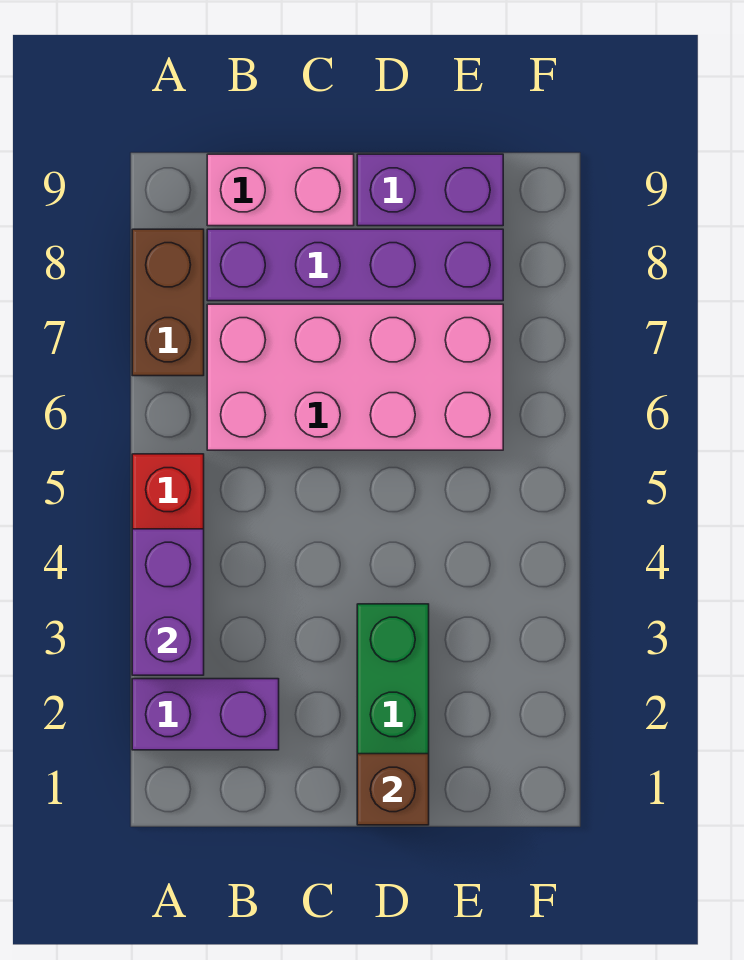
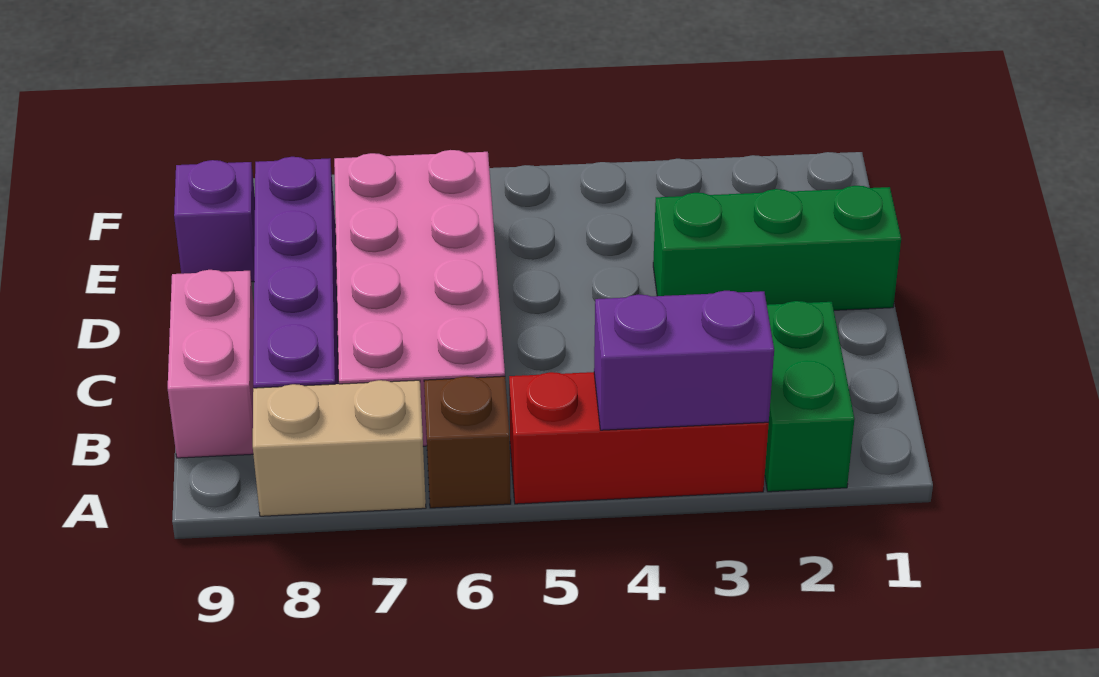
purple 1x2 brick [132,679,279,750] -> green 1x2 brick [765,301,854,492]
brown 1x2 brick [132,229,204,376] -> tan 1x2 brick [253,380,426,516]
brown 1x1 brick [357,754,429,825] -> brown 1x1 brick moved to [424,376,511,508]
purple 1x2 brick [357,154,503,226] -> purple 1x1 brick [174,160,255,282]

